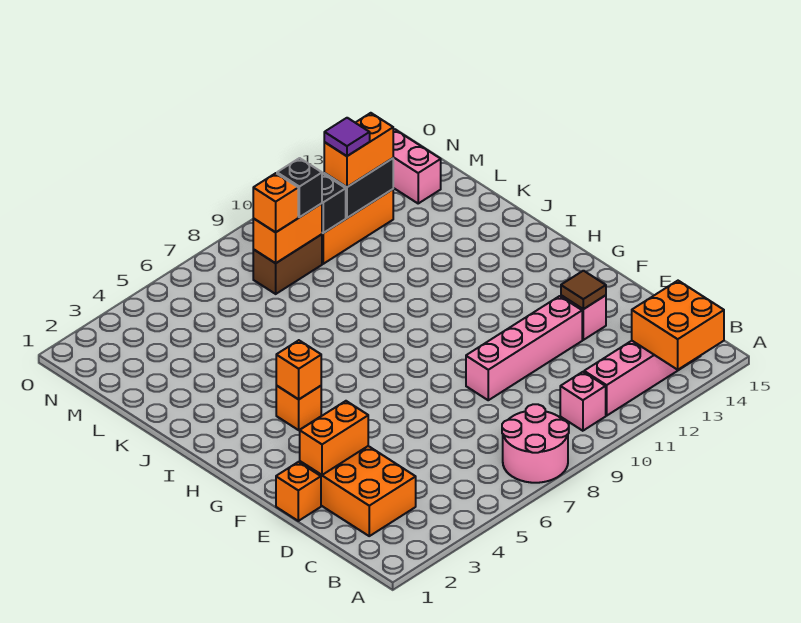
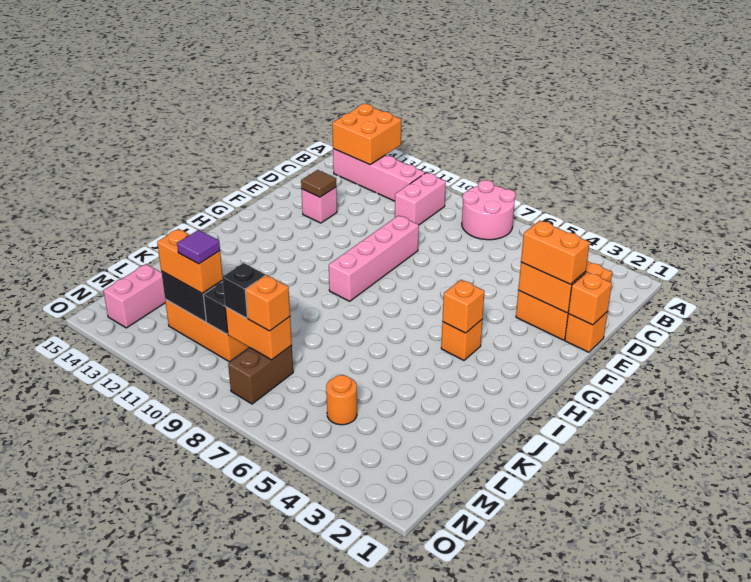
pink 1x1 brick [560,372,606,431] -> pink 1x2 brick [395,173,446,225]
none -> orange 1x1 brick [568,272,612,325]
none -> orange 1x2 brick [521,221,590,284]
pink 1x4 brick [466,296,582,400] -> pink 1x4 brick turned to [329,216,419,301]
none -> orange 1x1 round brick [326,375,357,425]
brown 1x2 brick [253,234,322,294] -> brown 1x2 brick turned to [228,345,293,404]

